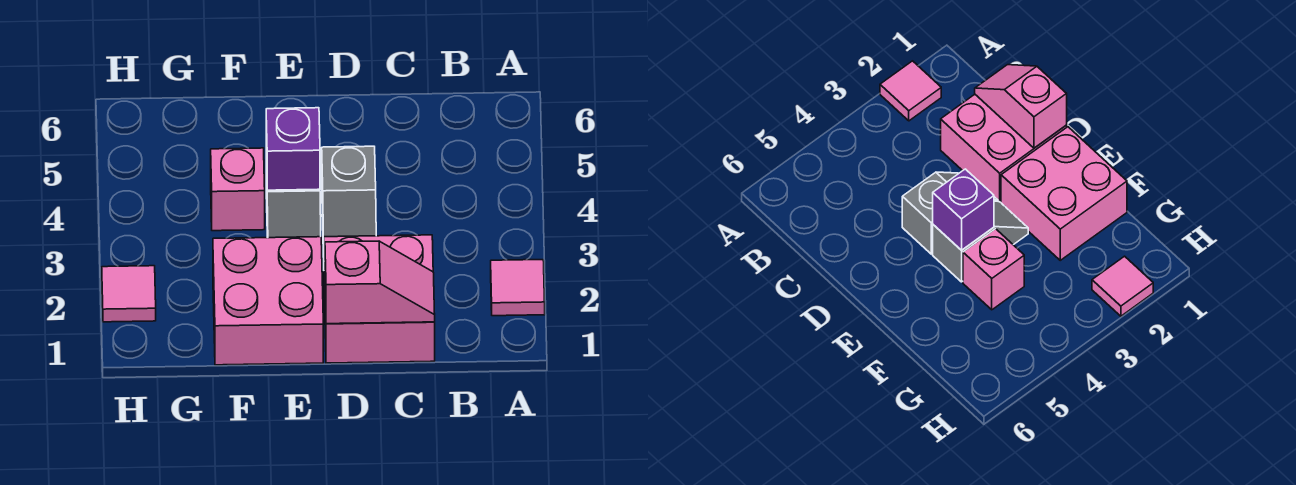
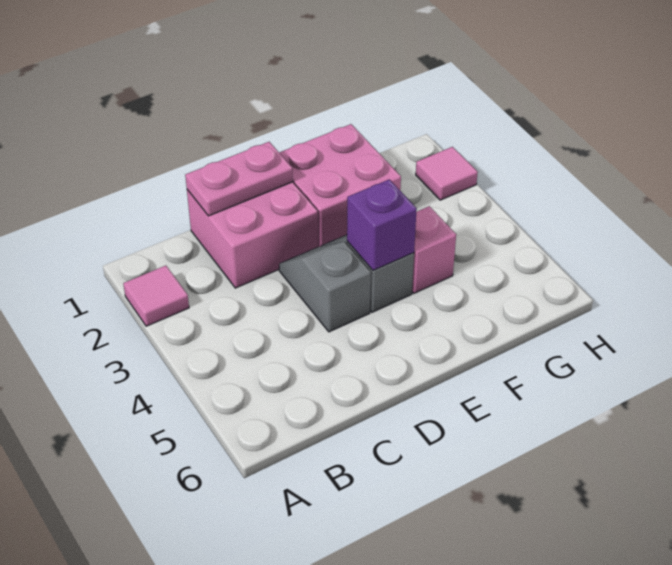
pink 1x2 slope [325,241,435,324] -> pink 1x2 plate [185,142,293,216]

